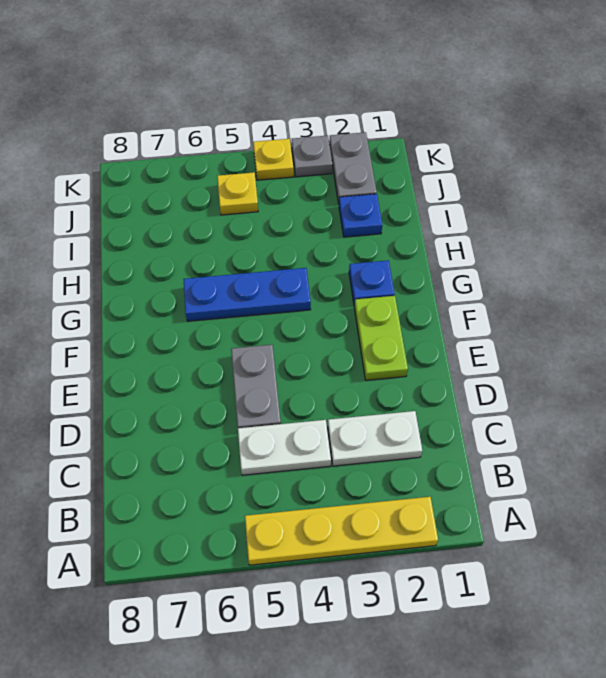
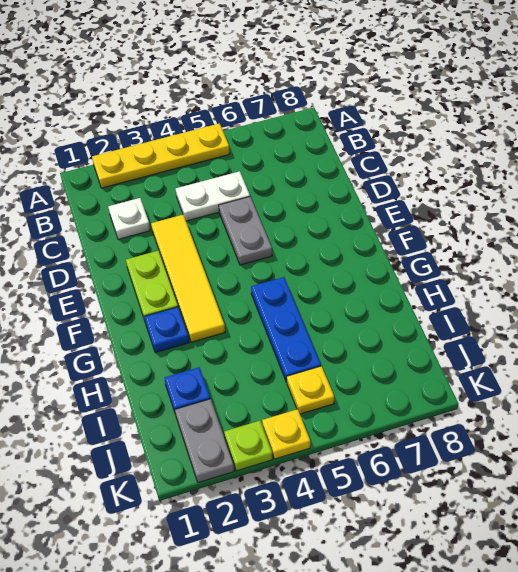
white 1x2 plate [328,411,422,466] -> white 1x1 plate [108,198,150,239]
none -> yellow 1x4 tile [151,215,225,342]
blue 1x3 plate [184,268,311,321] -> blue 1x3 plate turned to [251,277,321,382]
grey 1x1 plate [292,136,332,177] -> lime 1x1 plate [224,421,273,471]

